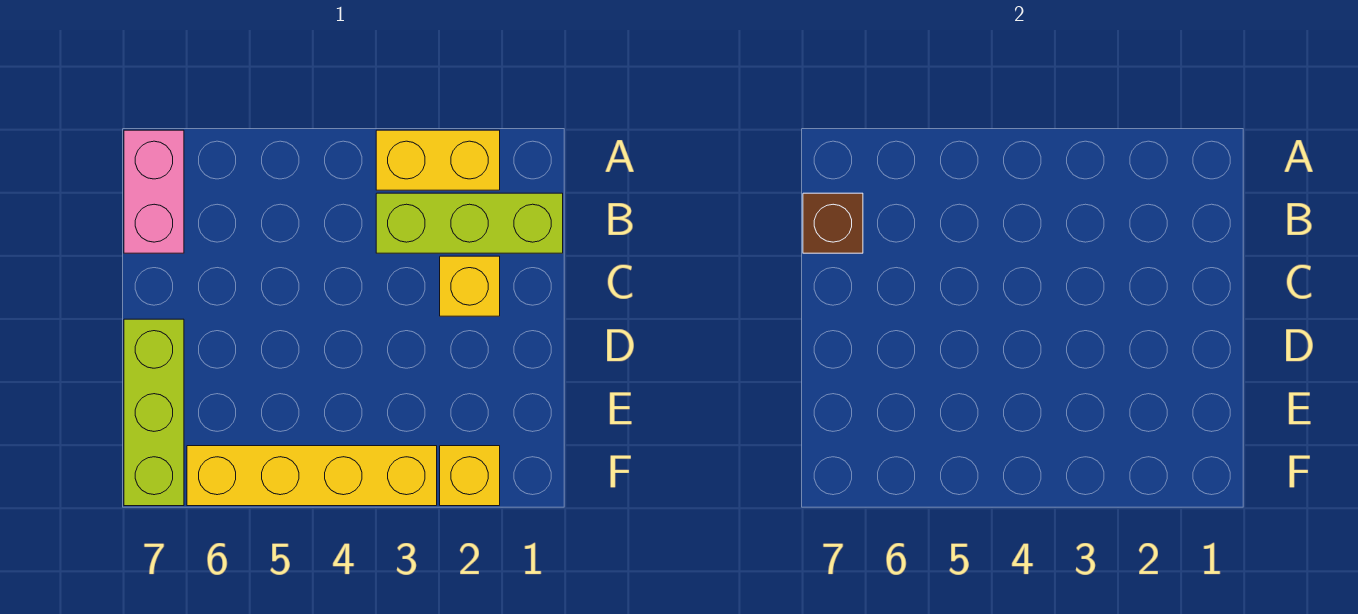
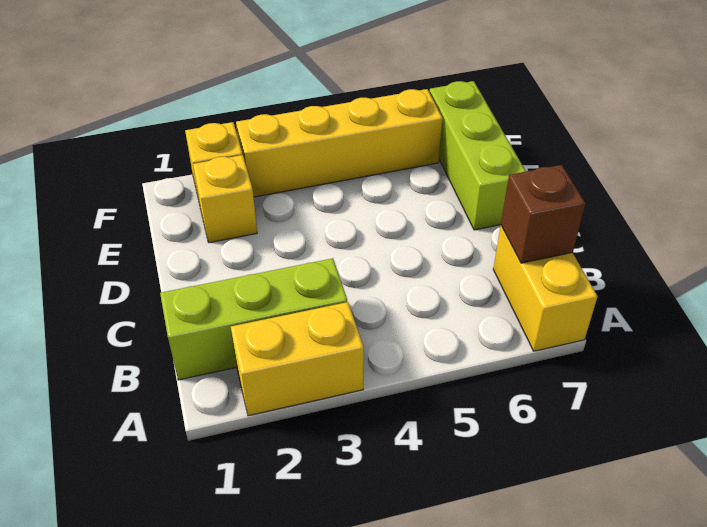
pink 1x2 brick [124,130,184,253] -> yellow 1x2 brick [493,226,597,351]
yellow 1x1 brick [440,256,500,316] -> yellow 1x1 brick moved to [193,155,257,243]

